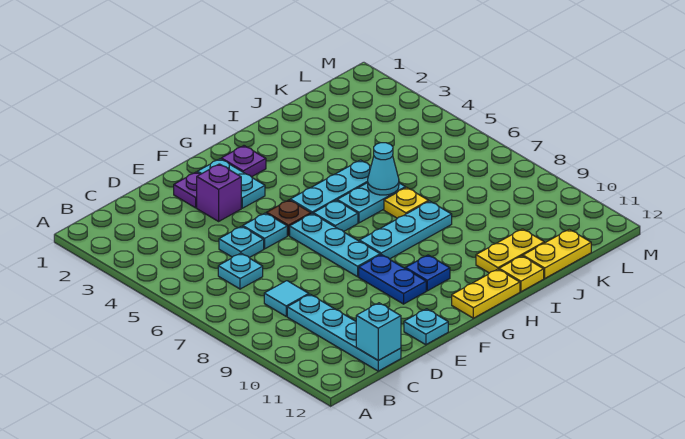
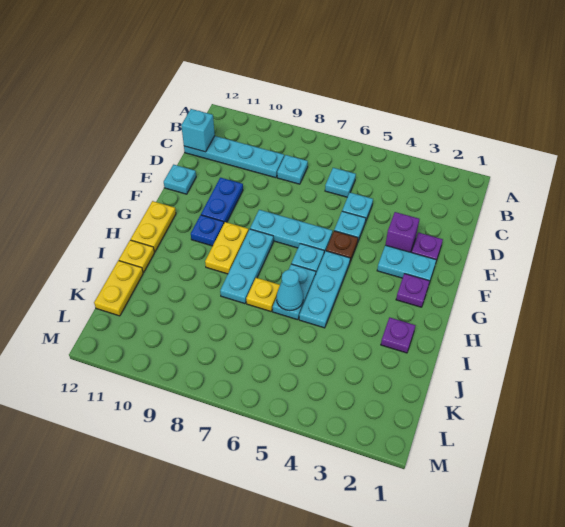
cyan 1x1 tile [264,281,309,316] -> cyan 1x1 plate [277,155,308,184]
blue 1x2 plate [359,255,426,304] -> blue 1x2 plate turned to [201,178,243,222]
none -> purple 1x1 plate [381,317,416,353]
yellow 1x2 plate [476,229,544,273] -> yellow 1x2 plate moved to [205,222,249,274]

